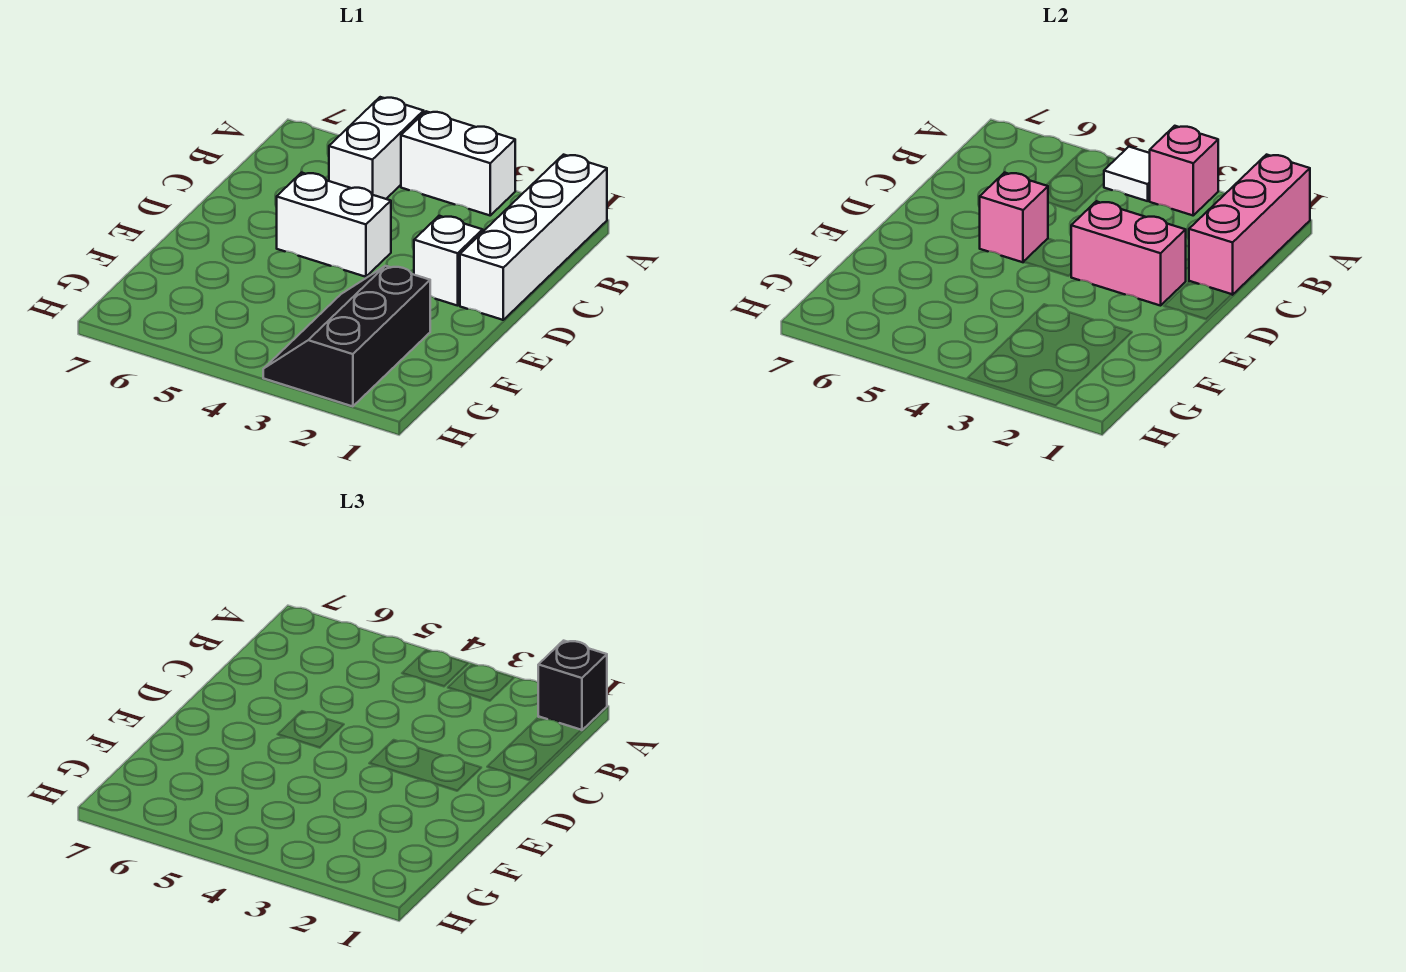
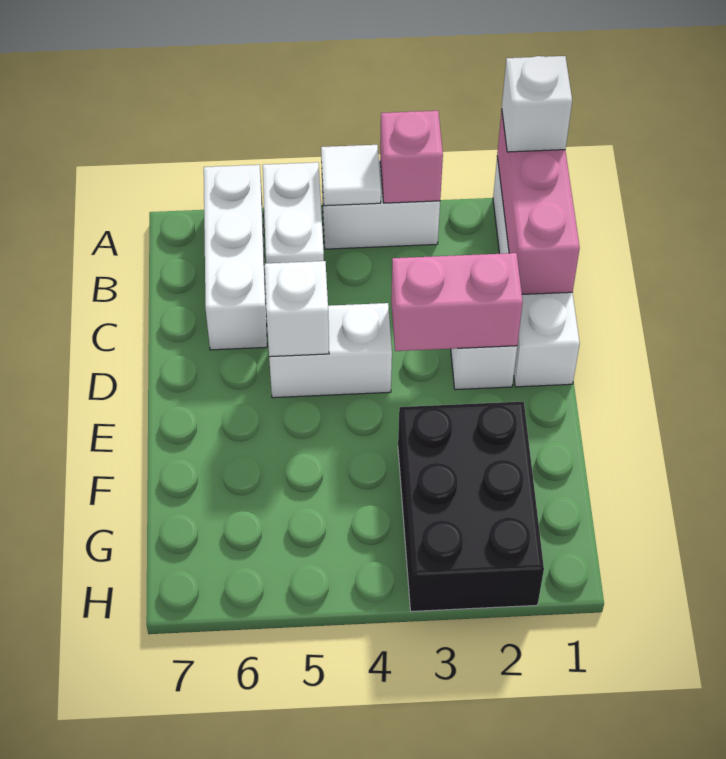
black 1x1 brick [538,641,607,730] -> white 1x1 brick [502,56,572,152]
none -> white 1x3 brick [204,165,267,350]
pink 1x1 brick [980,172,1048,262] -> white 1x1 brick [265,261,329,357]
black 2x3 slope [263,266,430,406] -> black 2x3 brick [398,401,544,611]

